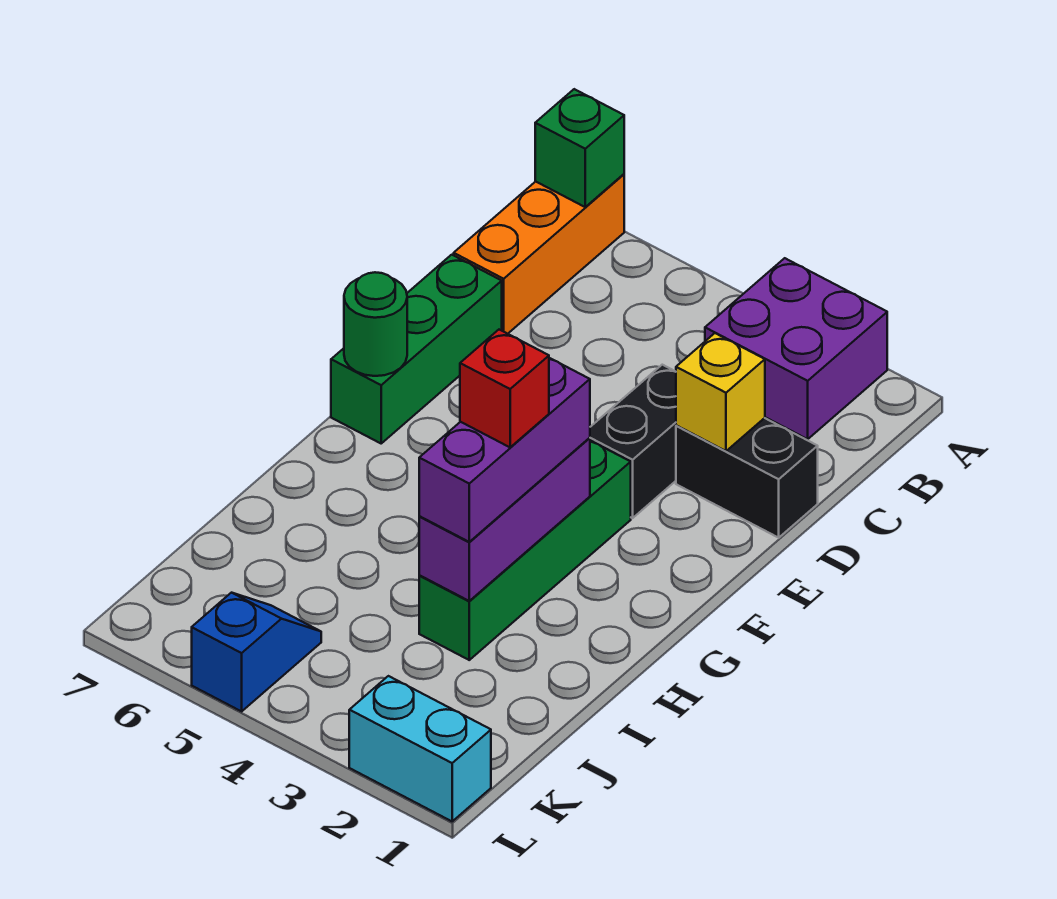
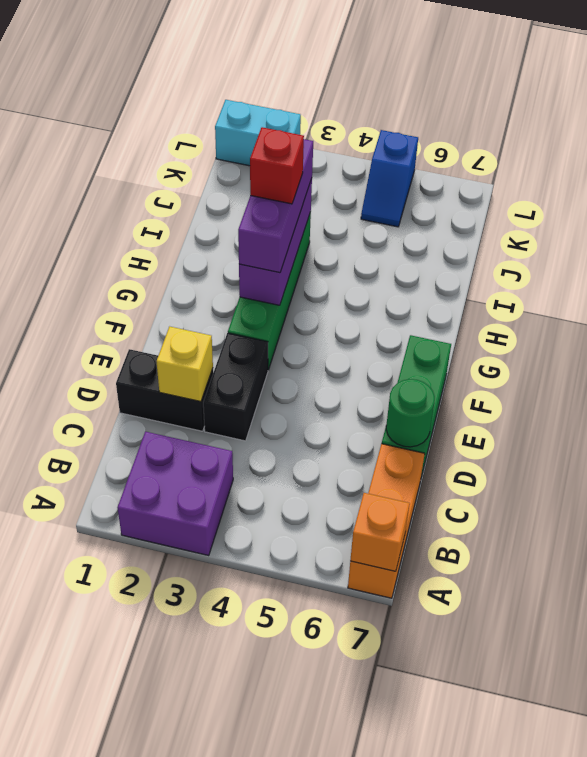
green 1x1 brick [535,89,624,207] -> orange 1x1 brick [350,493,410,571]
green 1x1 round brick [344,272,407,376] -> green 1x1 round brick moved to [386,379,435,447]

